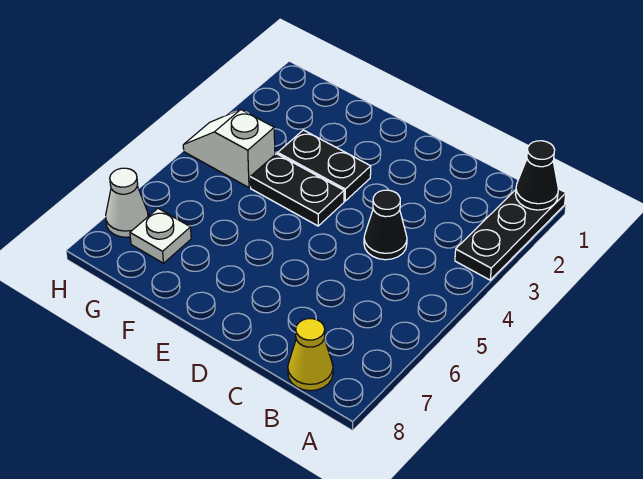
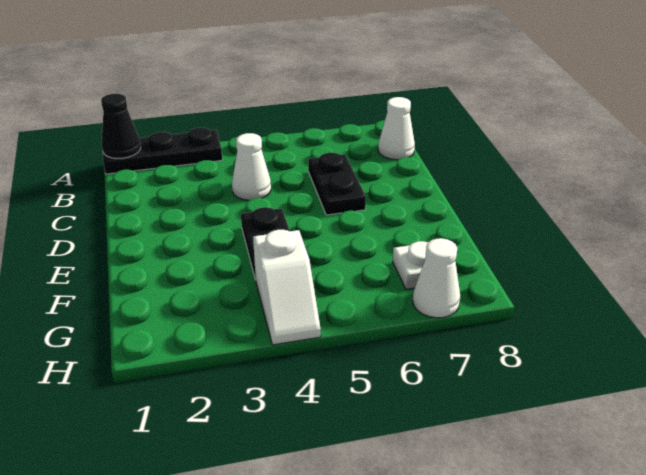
yellow 1x1 cone [288,319,333,391] -> white 1x1 cone [378,97,415,160]
black 1x1 cone [364,190,407,260] -> white 1x1 cone [232,133,271,200]
black 1x2 plate [278,130,371,201] -> black 1x2 plate moved to [308,153,366,215]

